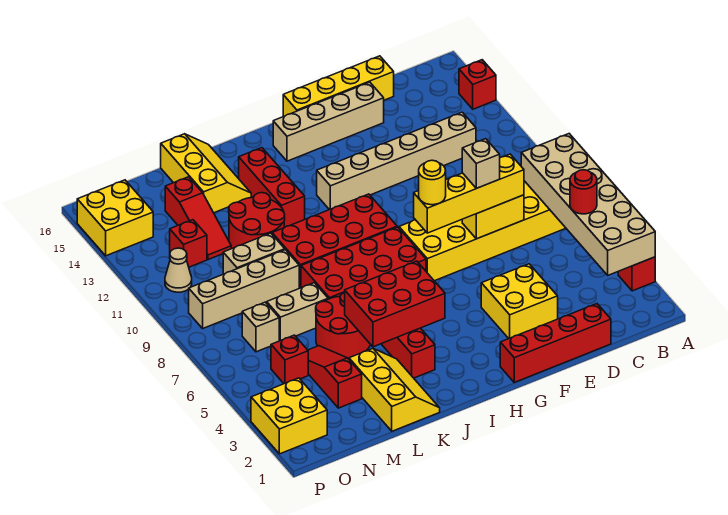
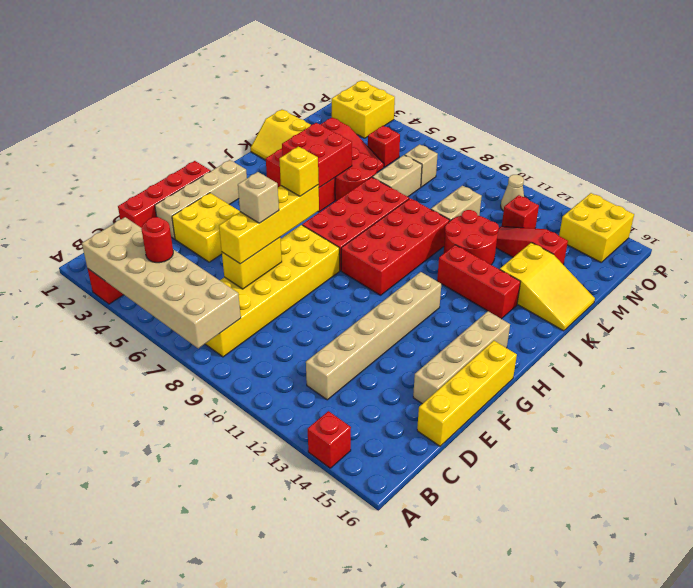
yellow 1x1 round brick [419,160,446,205] -> yellow 1x1 brick [279,147,319,196]
red 2x3 brick [345,261,445,347] -> red 2x2 brick [282,123,352,188]
yellow 2x3 slope [161,134,251,213] -> yellow 2x3 slope turned to [500,243,595,331]
tan 1x4 brick [189,250,299,328] -> tan 1x4 brick moved to [155,160,247,239]

